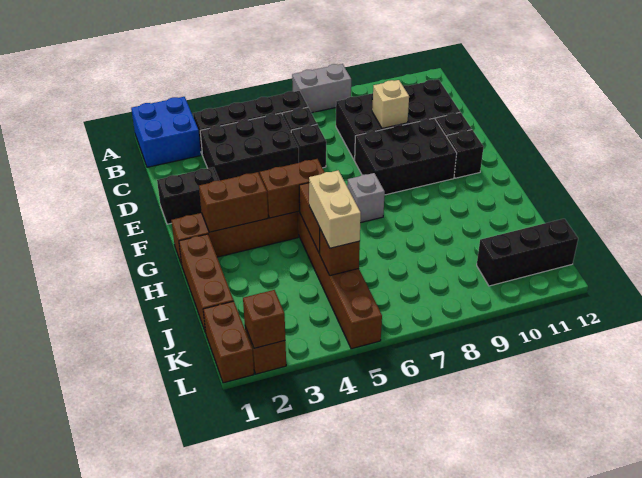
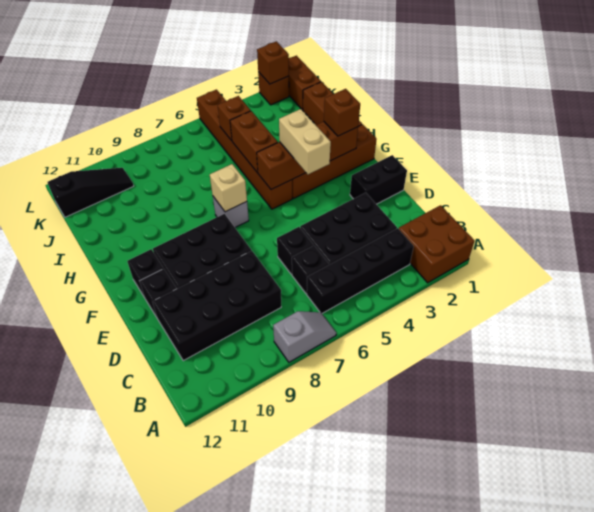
blue 2x2 brick [131,97,201,167] -> brown 2x2 brick [399,205,475,283]
grey 1x2 brick [292,64,351,113] -> grey 1x2 slope [273,311,336,362]
tan 1x1 brick [372,80,409,129] -> tan 1x1 brick moved to [210,164,247,212]
none -> brown 1x1 brick [324,89,360,136]
tan 1x2 brick [309,170,361,248] -> tan 1x2 brick moved to [279,109,331,174]
black 1x3 brick [477,219,578,286] -> black 1x3 slope [47,168,134,217]

